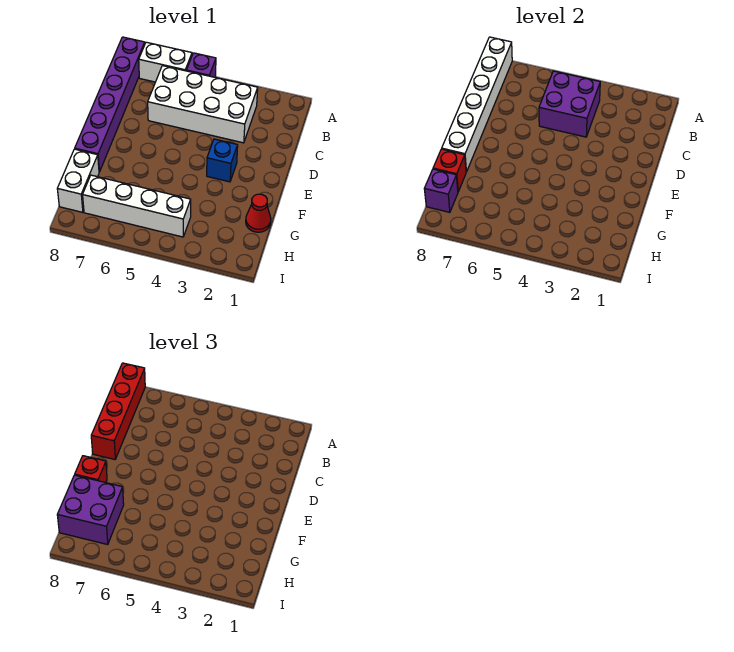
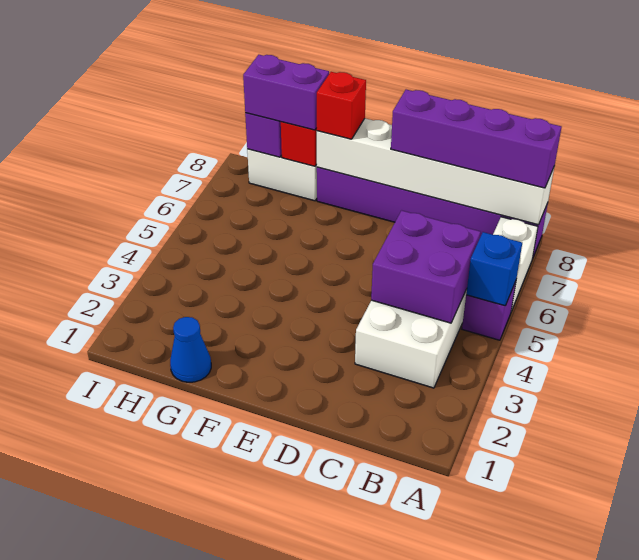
red 1x4 brick [91,363,145,459] -> purple 1x4 brick [391,90,561,188]
blue 1x1 brick [207,139,238,182] -> blue 1x1 brick moved to [466,232,522,306]
red 1x1 cone [246,194,271,232] -> blue 1x1 cone [170,317,211,382]
purple 2x2 brick [57,475,124,544] -> purple 1x2 brick [243,55,329,130]
white 1x4 brick [83,175,191,237] -> none

